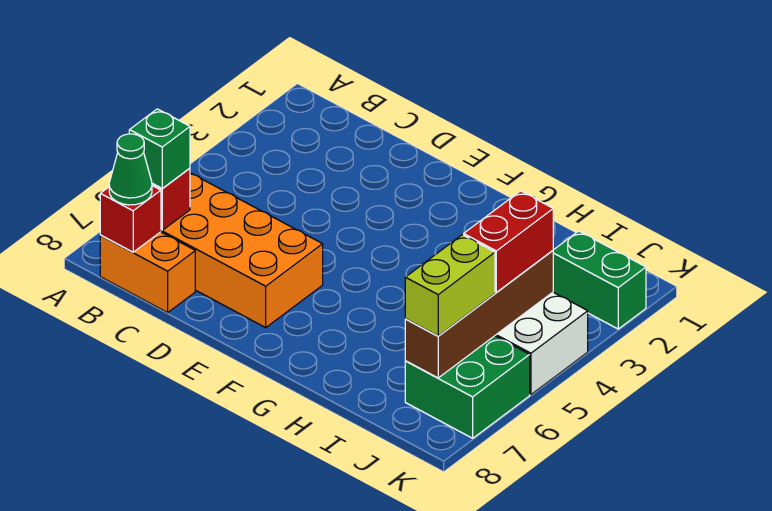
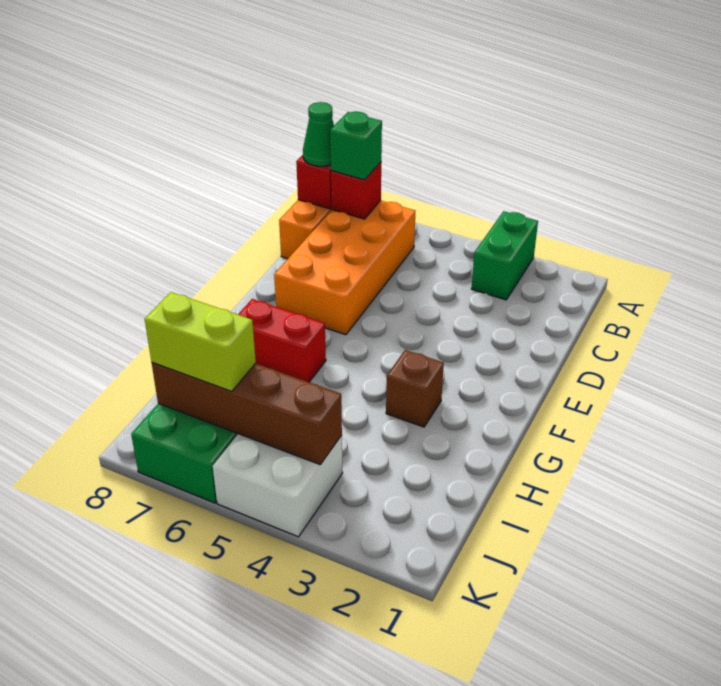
none -> brown 1x1 brick [386,350,444,427]
green 1x2 brick [553,231,646,329] -> green 1x2 brick moved to [472,211,538,300]
red 1x2 brick [464,191,553,292] -> red 1x2 brick moved to [238,299,326,382]

